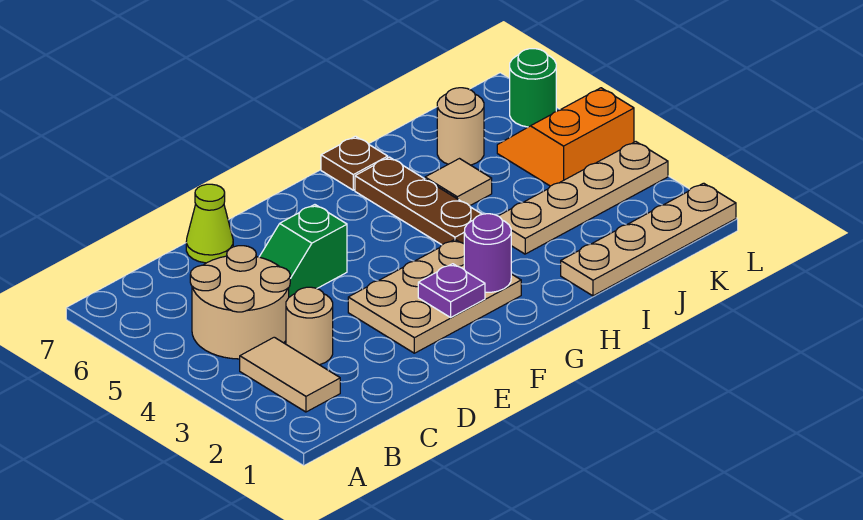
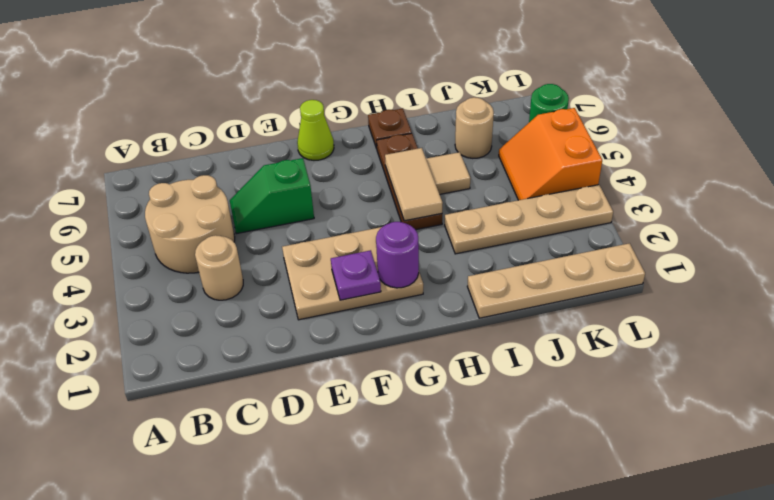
tan 1x2 tile [240,337,340,412] -> tan 1x2 tile moved to [385,148,443,221]
lime 1x1 cone [186,184,233,263] -> lime 1x1 cone moved to [297,100,334,160]
orange 2x2 slope [497,88,634,186] -> orange 2x2 slope turned to [499,108,602,200]

